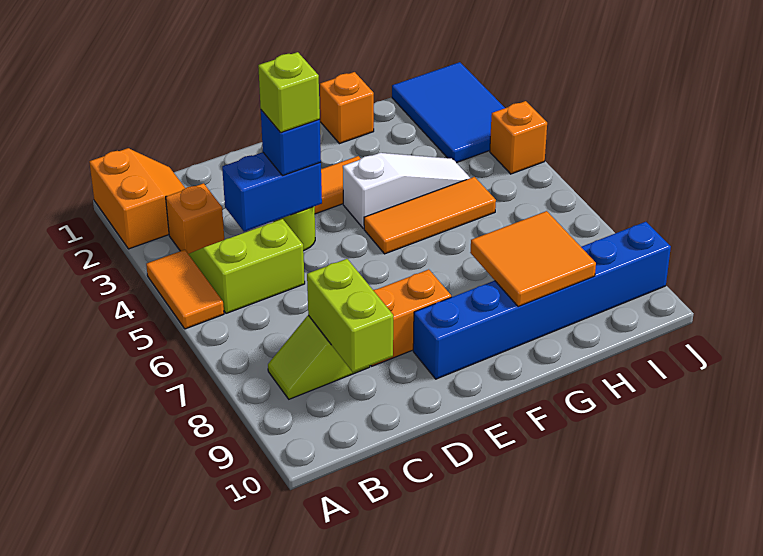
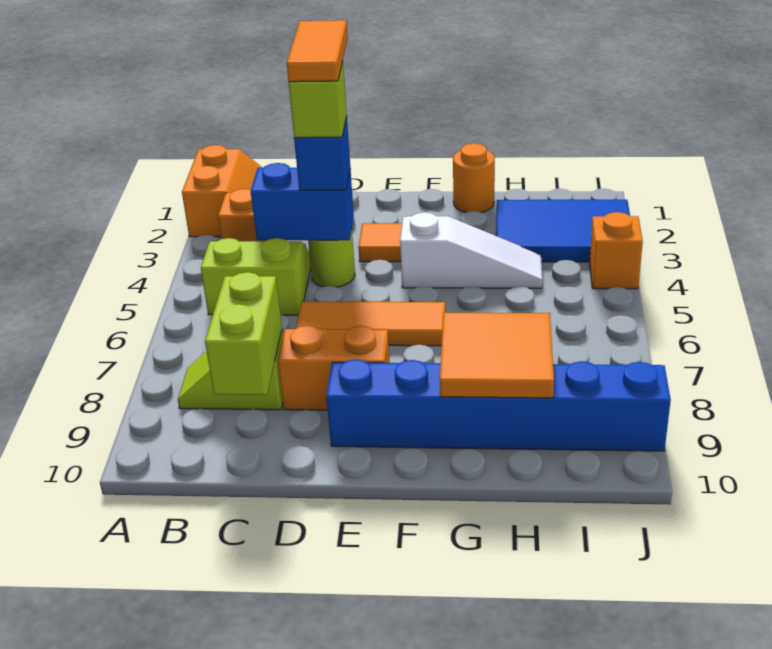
orange 1x2 tile [146,250,224,329] -> orange 1x2 tile moved to [287,20,348,82]
orange 1x3 tile [364,177,496,254] -> orange 1x3 tile moved to [296,301,445,346]
orange 1x1 brick [320,72,374,144] -> orange 1x1 round brick [453,143,495,213]
blue 2x3 tile [392,62,505,163] -> blue 2x3 tile turned to [496,200,630,262]

